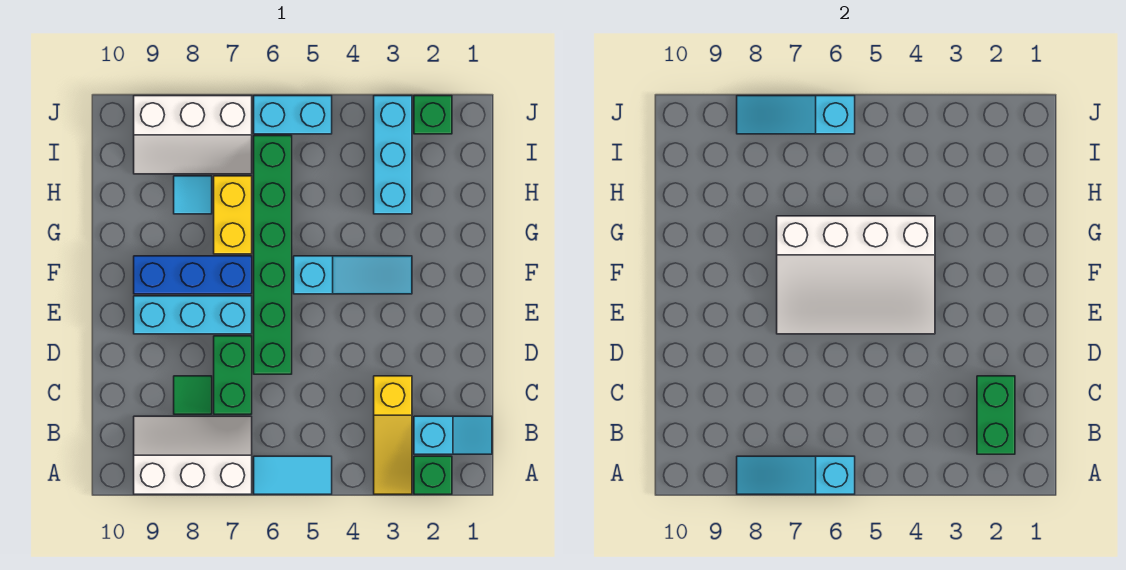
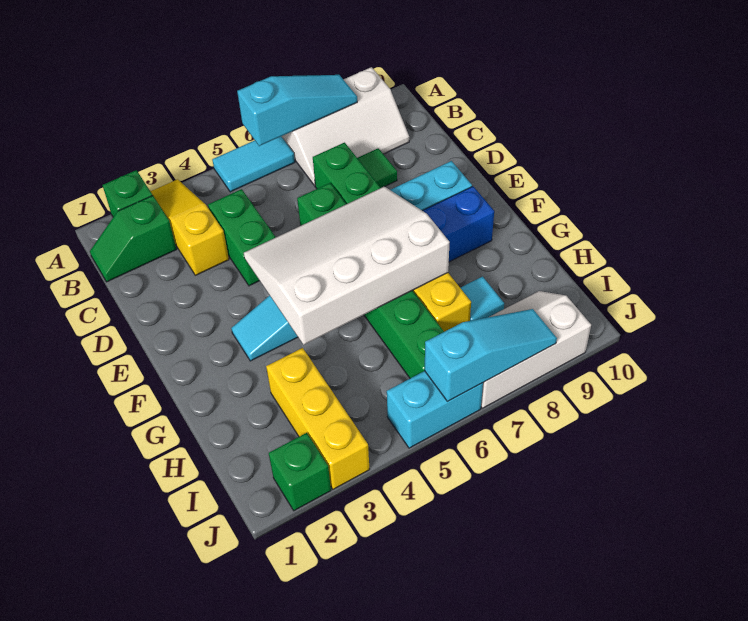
cyan 1x2 slope [414,416,492,454] -> green 1x2 slope [90,195,176,282]
green 1x2 brick [977,376,1015,454] -> green 1x2 brick moved to [208,189,276,286]
cyan 1x3 brick [374,96,412,214] -> yellow 1x3 brick [266,348,370,489]

